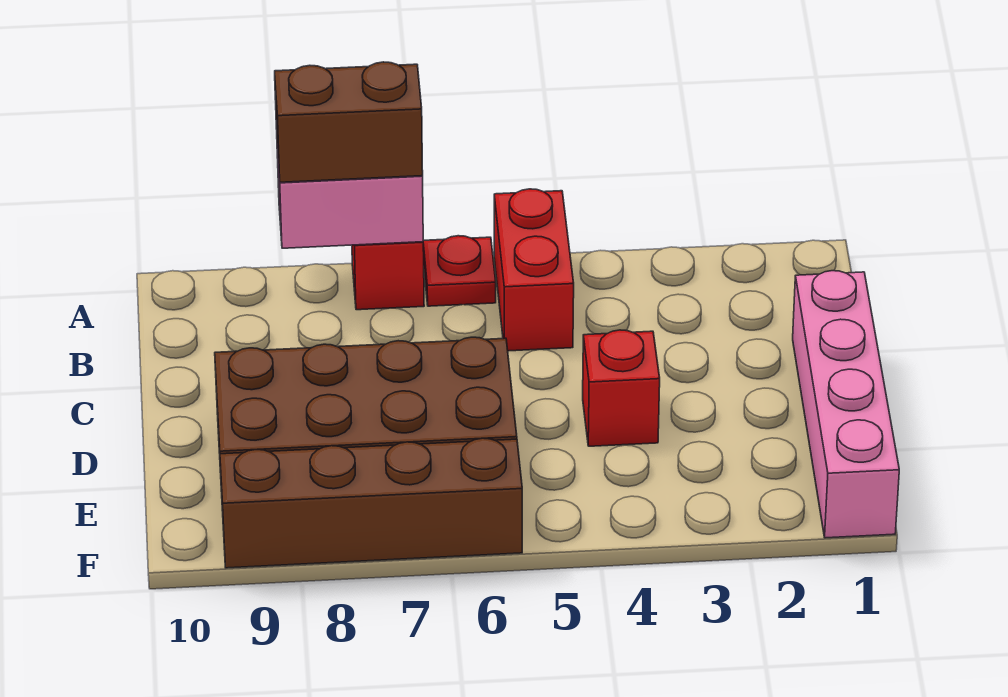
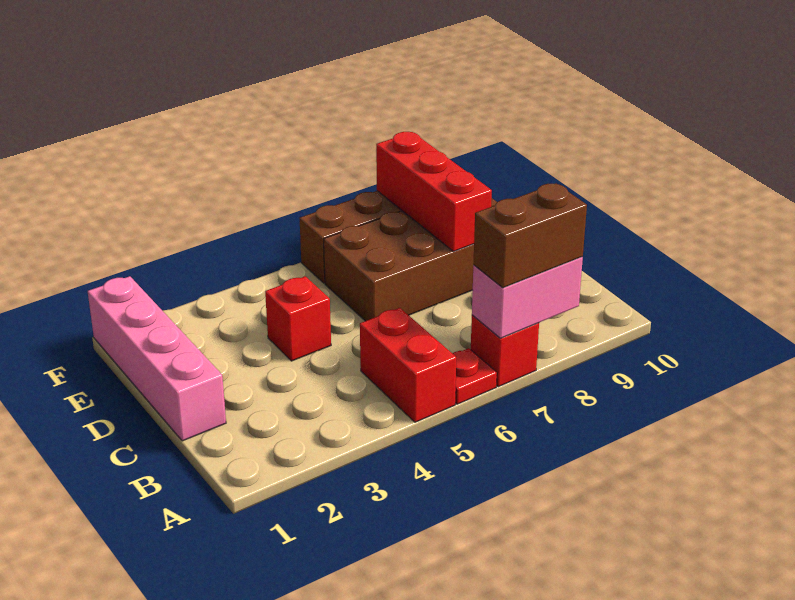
none -> red 1x3 brick [376,132,492,251]

